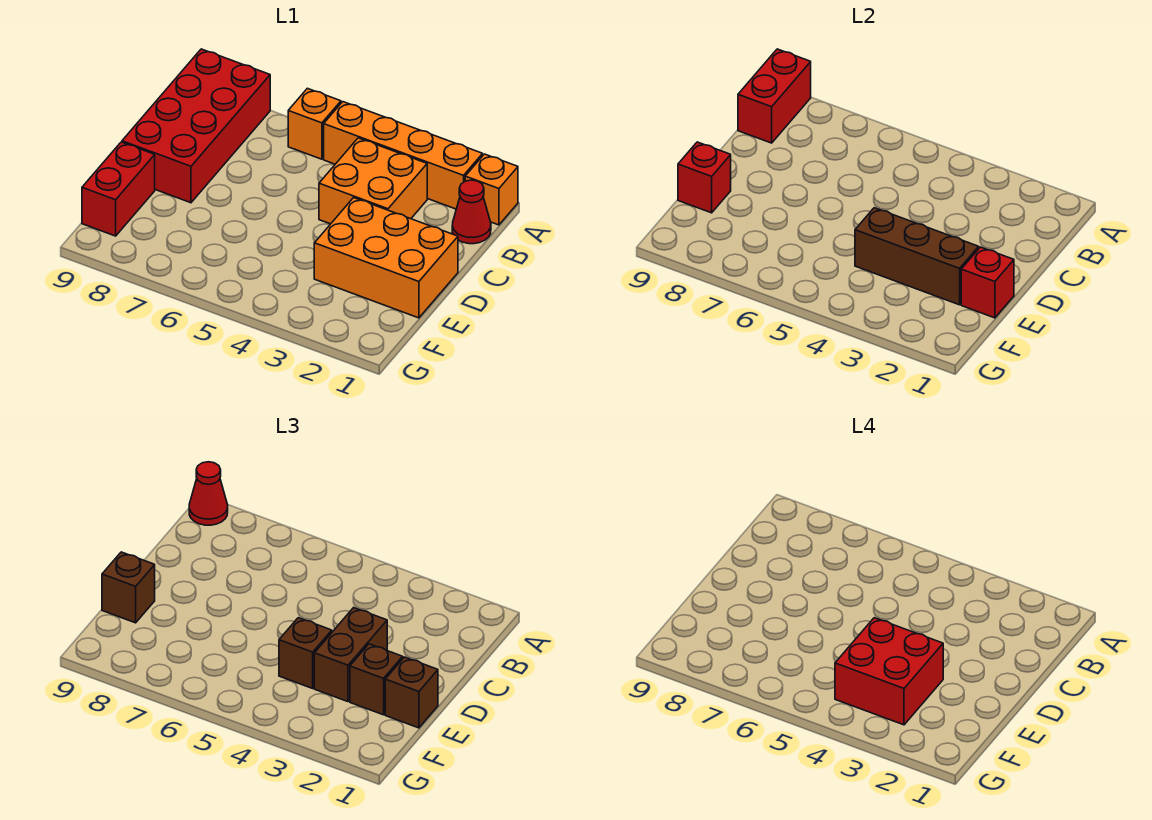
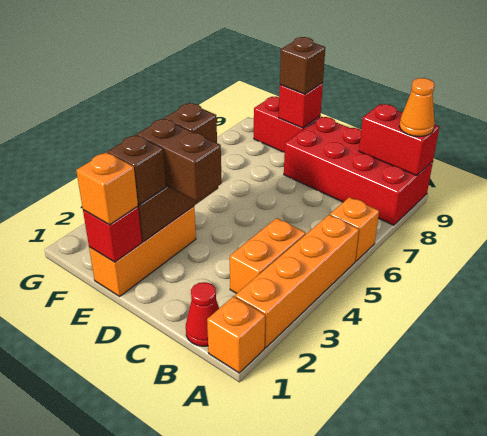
red 1x1 cone [189,462,228,525] -> orange 1x1 cone [399,78,435,136]
orange 2x2 brick [319,138,427,224] -> orange 1x2 brick [230,218,306,293]
orange 2x3 brick [314,198,458,318] -> orange 1x3 brick [89,206,196,296]
brown 1x1 brick [385,657,438,728] -> orange 1x1 brick [76,152,138,225]
red 2x2 brick [835,618,943,725] -> none

